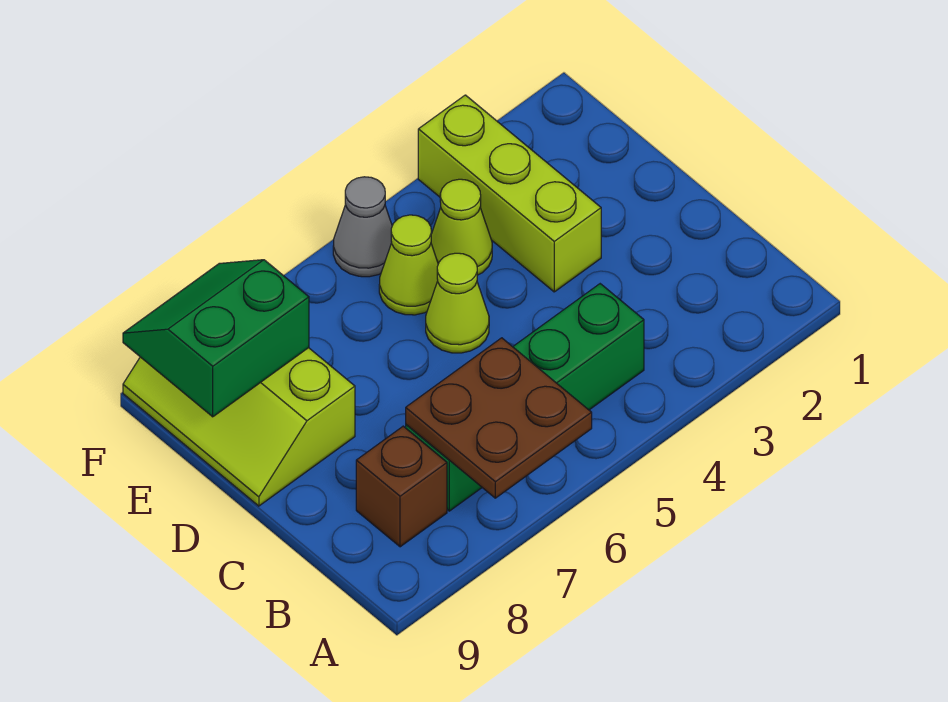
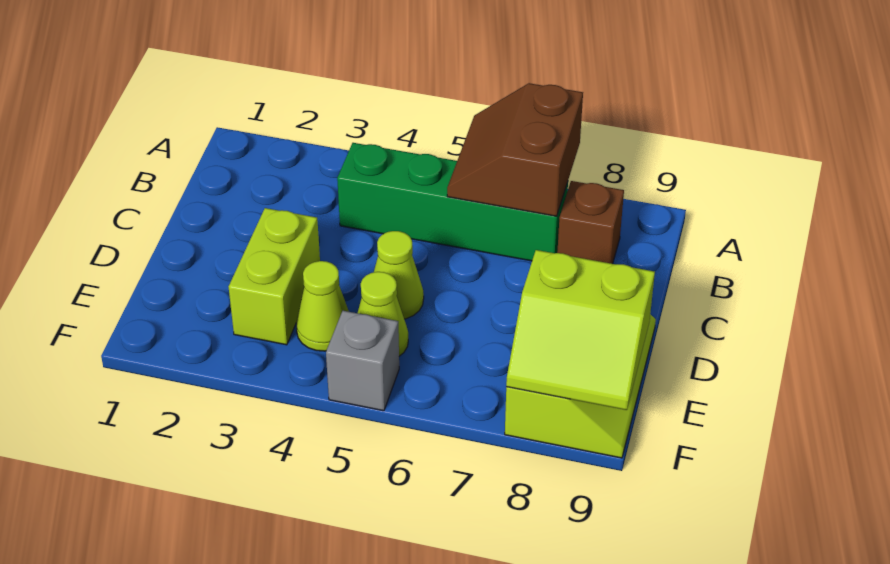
brown 2x2 plate [406,338,592,498] -> brown 2x2 slope [447,83,583,216]
lime 1x3 brick [418,95,601,292] -> lime 1x2 brick [229,208,320,345]
green 2x2 slope [123,260,309,417] -> lime 2x2 slope [506,250,655,410]
grey 1x1 cone [333,177,392,277] -> grey 1x1 brick [326,311,399,411]

